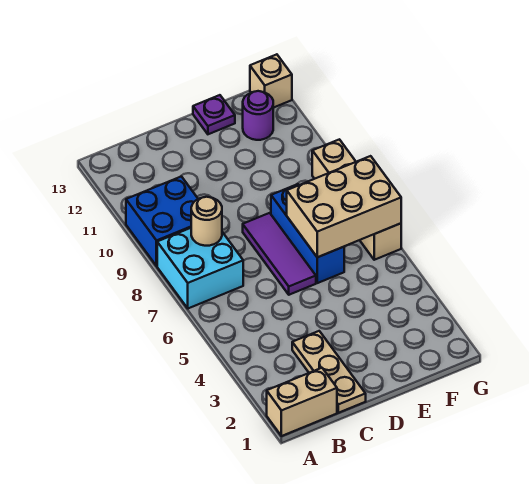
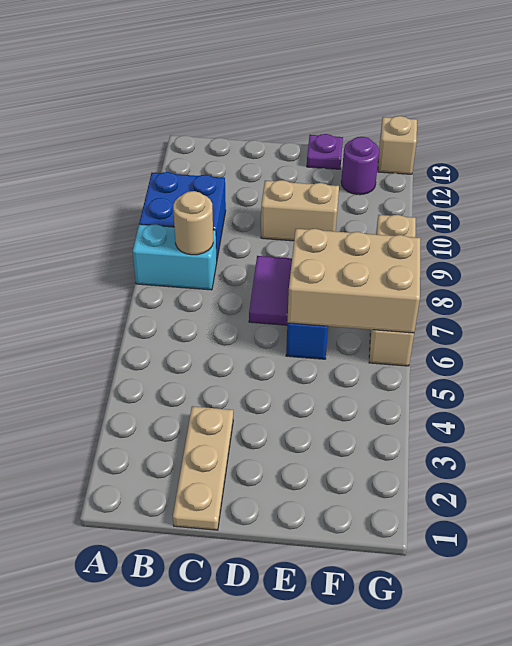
tan 1x2 brick [267,368,337,436] -> tan 1x2 brick moved to [261,180,339,241]
cyan 2x2 brick [157,228,243,308] -> cyan 1x2 brick [133,224,217,290]
purple 1x3 tile [243,213,316,295] -> purple 1x2 tile [249,256,292,325]

